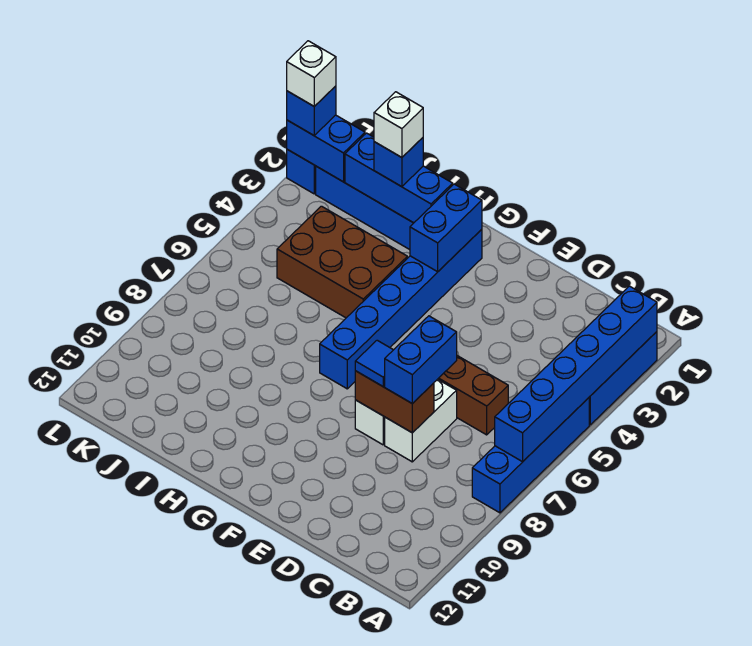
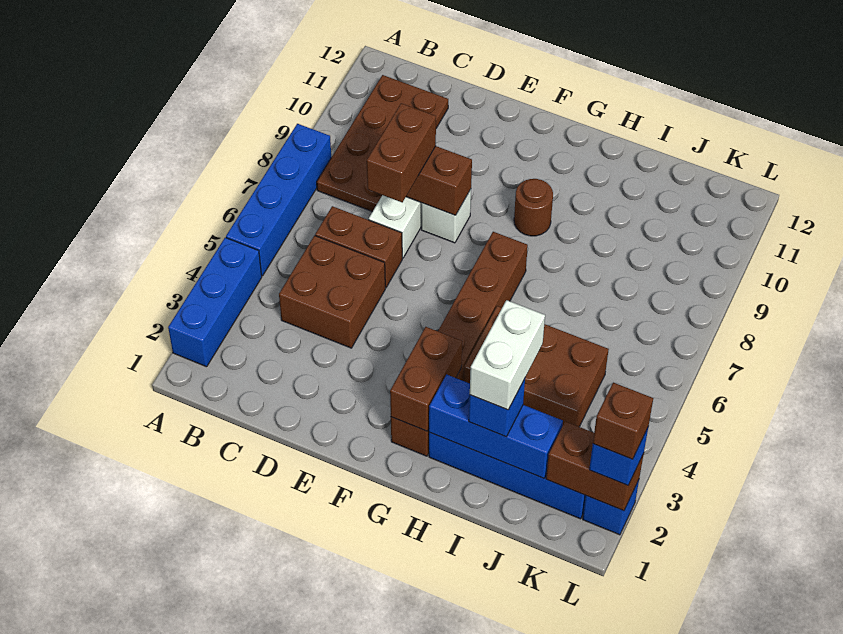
blue 1x6 brick [495,286,657,462] -> none
none -> brown 2x4 plate [317,75,448,212]
none -> brown 2x2 brick [279,236,385,348]
blue 1x2 brick [385,316,457,404] -> brown 1x2 brick [367,103,436,202]
blue 1x1 tile [355,340,393,386] -> none
blue 1x6 brick [320,229,482,389] -> brown 1x6 brick [391,232,528,456]
blue 1x2 brick [410,184,482,272] -> brown 1x2 brick [390,327,462,431]
none -> brown 1x1 round brick [514,179,553,236]
white 1x1 brick [374,92,423,157] -> white 1x2 brick [469,300,545,410]
blue 1x2 brick [287,115,365,182] -> brown 1x2 brick [546,422,644,511]
white 1x1 brick [287,41,336,106] -> brown 1x1 brick [593,383,653,459]

